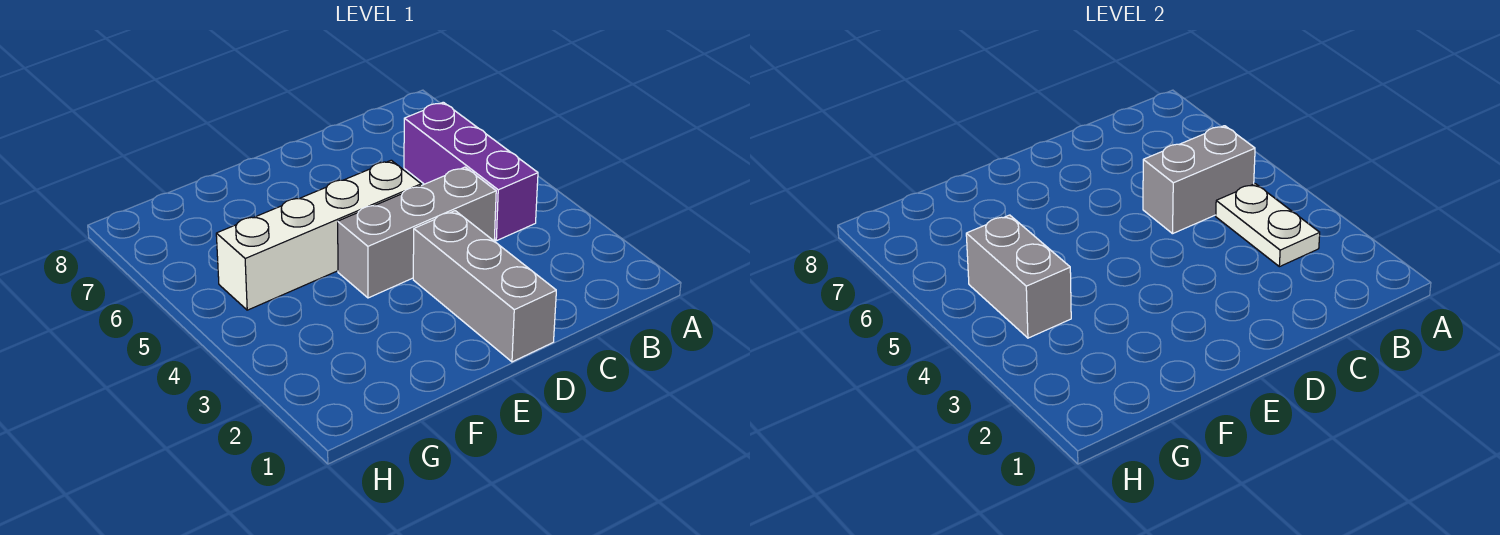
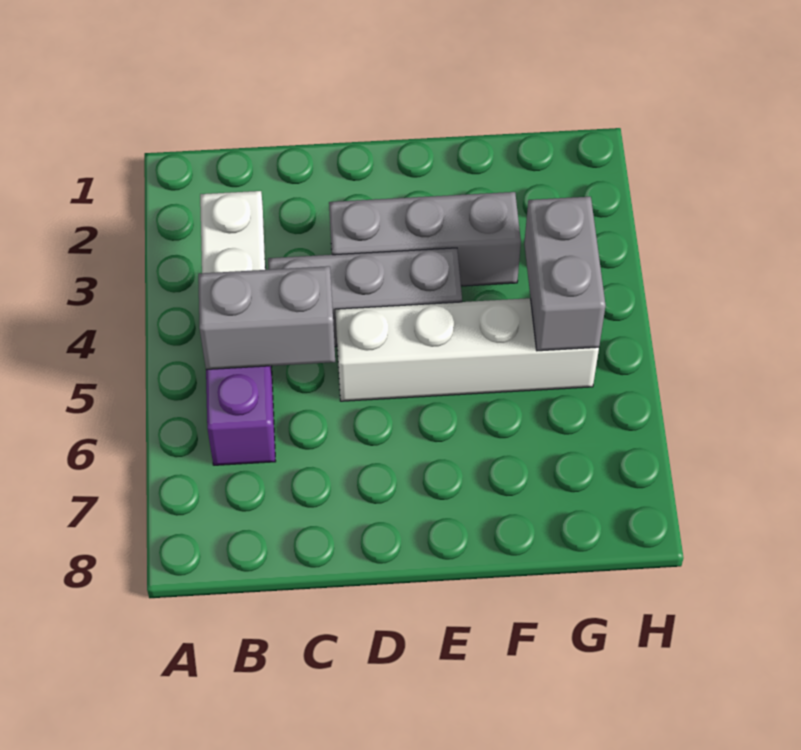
grey 1x3 brick [413,211,556,362] -> grey 1x3 brick turned to [329,192,521,286]

